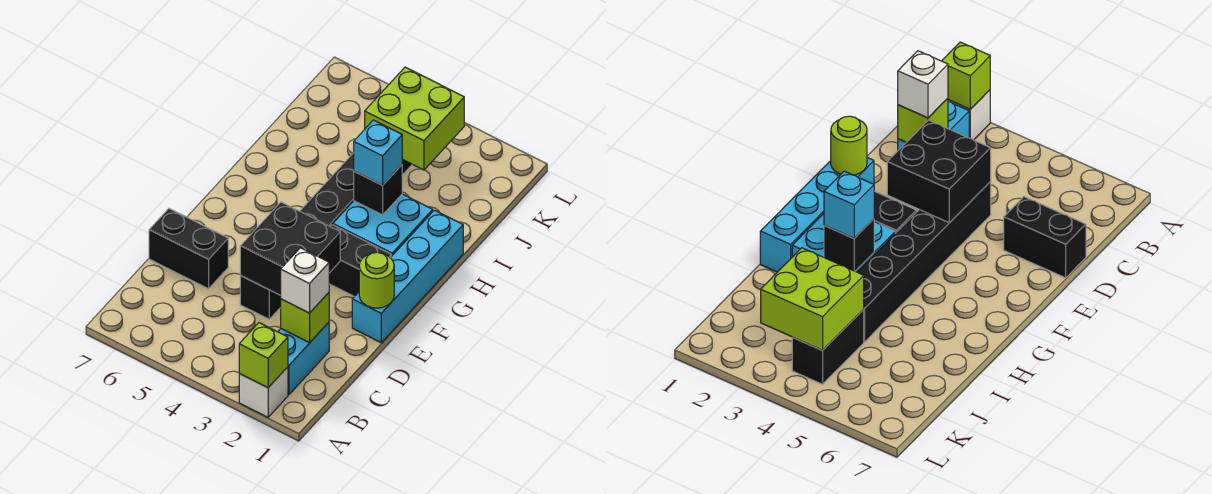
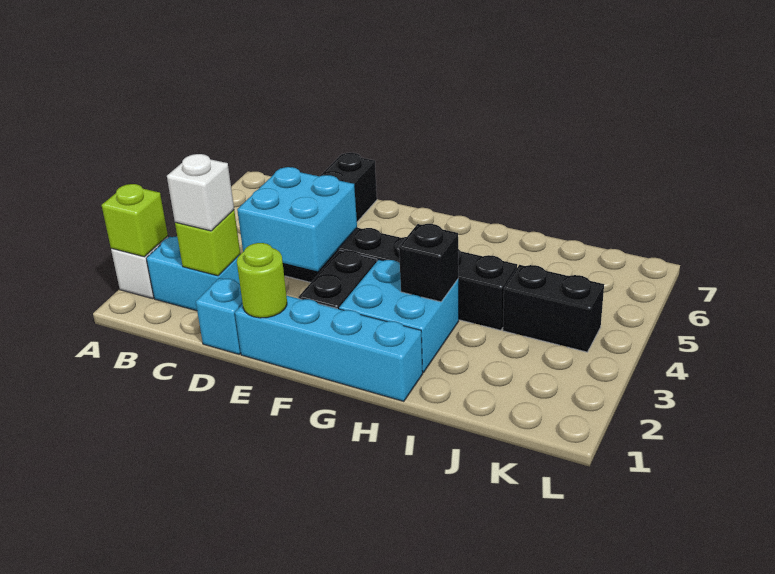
black 2x2 brick [240,202,340,295] -> cyan 2x2 brick [237,167,357,271]
cyan 1x1 brick [354,120,402,185] -> cyan 1x1 brick moved to [196,278,243,354]
lime 2x2 brick [365,67,464,170] -> none

